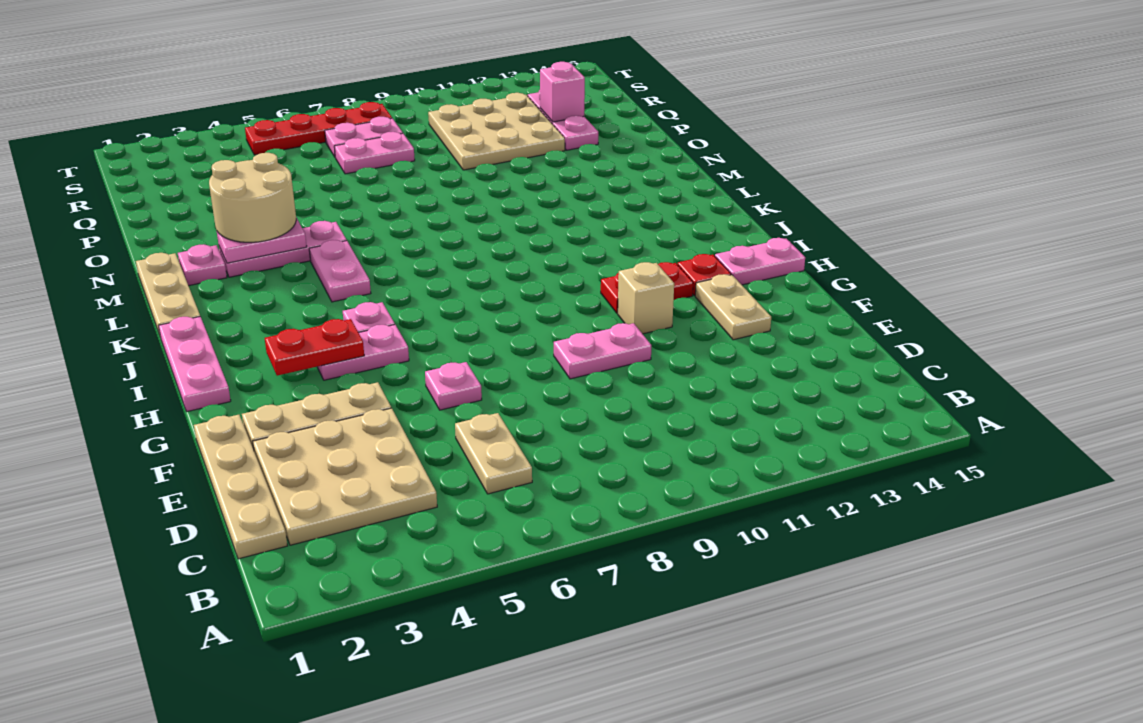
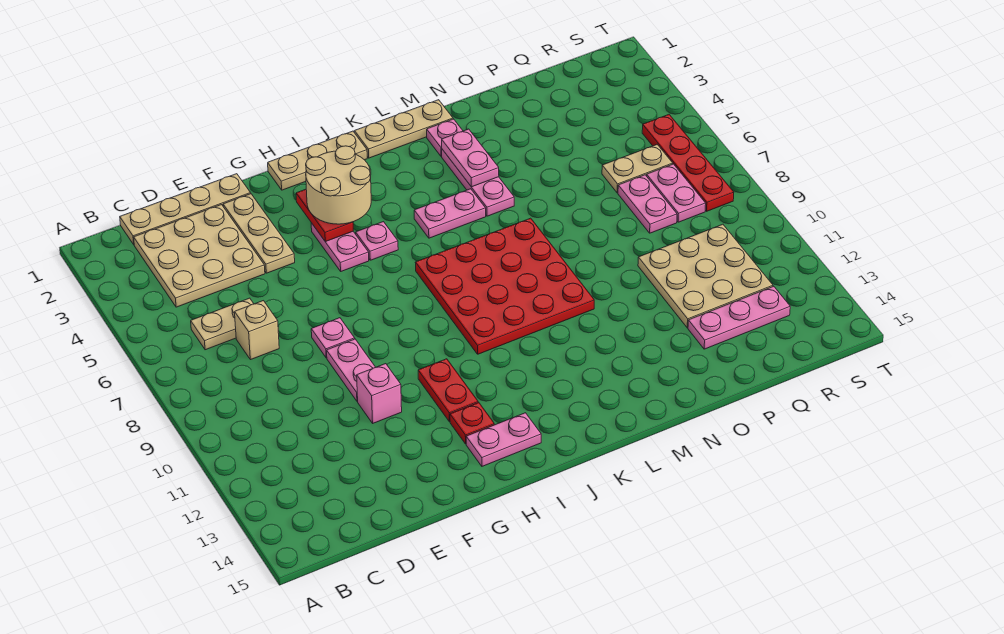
pink 1x1 plate [425,362,482,410] -> pink 1x1 plate moved to [311,318,355,358]
tan 1x2 plate [695,274,771,340] -> tan 1x2 plate moved to [602,145,673,193]
tan 1x1 brick [618,262,674,334] -> tan 1x1 brick moved to [235,301,279,360]
pink 1x3 plate [159,317,231,412] -> tan 1x3 plate [268,131,367,190]
pink 1x2 plate [715,238,805,285] -> pink 1x2 plate turned to [466,413,541,466]
none -> red 4x4 plate [415,218,594,354]
tan 2x2 round brick [209,153,296,242] -> tan 2x2 round brick moved to [306,146,371,224]
pink 1x1 brick [540,62,585,122] -> pink 1x1 brick moved to [357,364,402,423]

